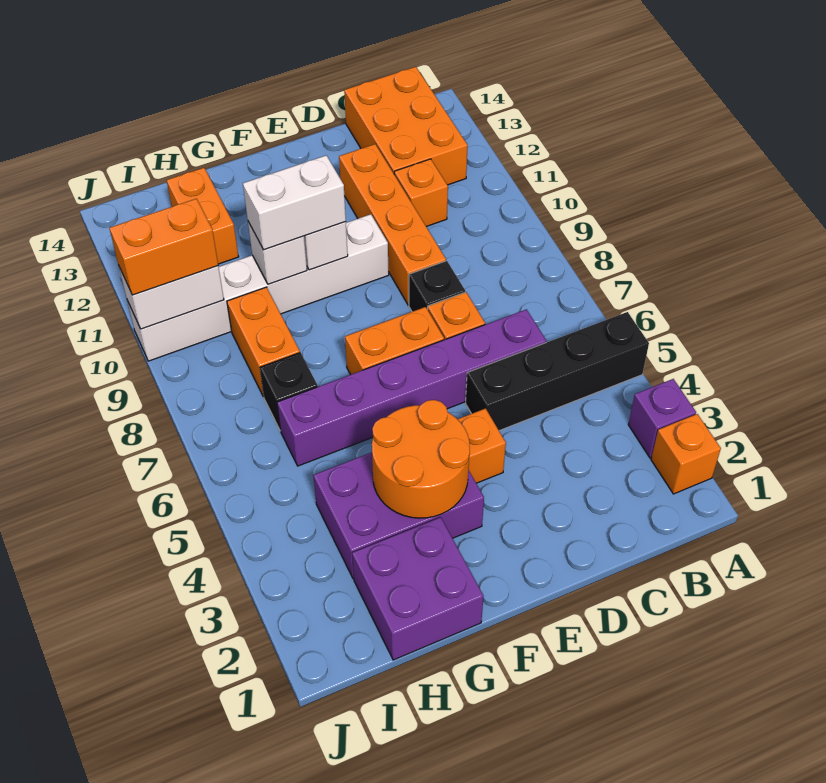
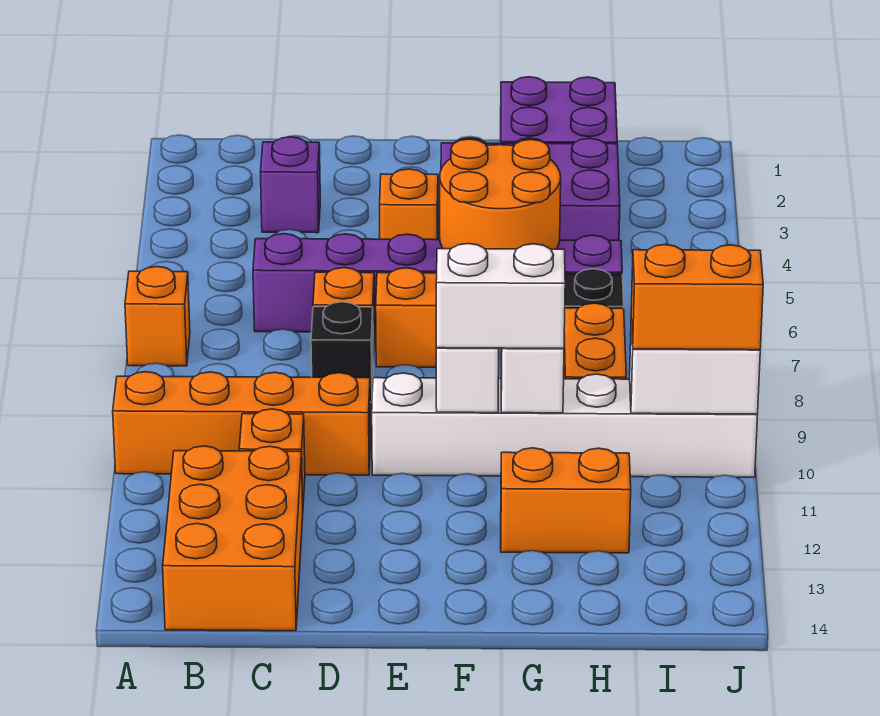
orange 1x1 brick [651,414,721,494] -> orange 1x1 brick moved to [125,267,190,366]
purple 1x1 brick [628,379,696,458] -> purple 1x1 brick moved to [260,137,320,233]
black 1x4 brick [466,312,649,431] -> none
orange 1x4 brick [339,144,446,305] -> orange 1x4 brick turned to [113,372,371,475]
orange 2x2 round brick [372,400,470,518] -> orange 2x2 round brick moved to [440,139,561,249]
orange 1x2 brick [167,168,239,264] -> orange 1x2 brick turned to [501,448,631,553]

